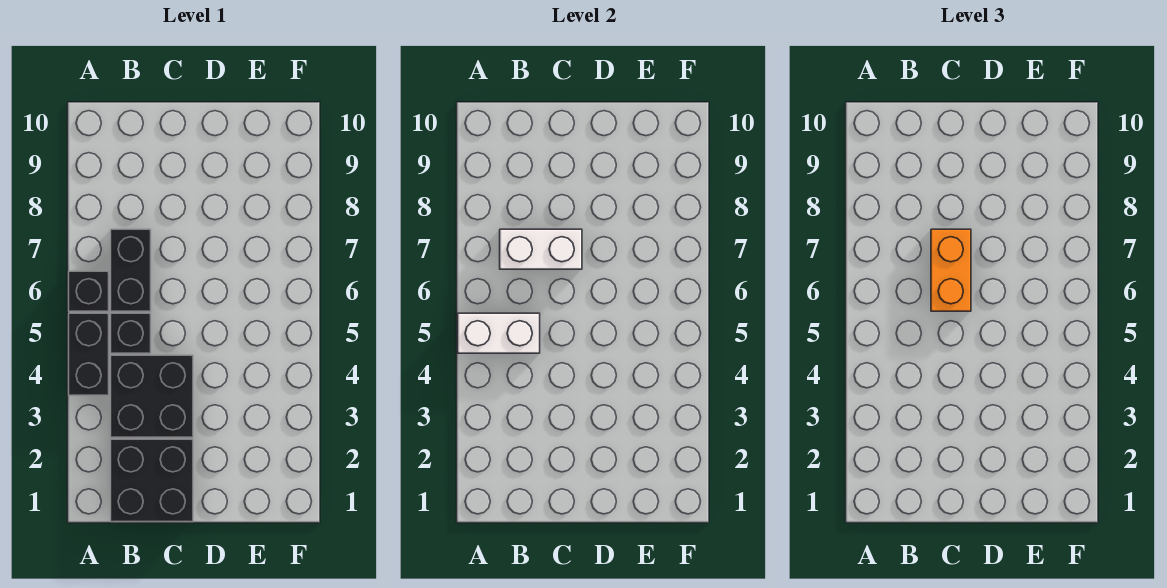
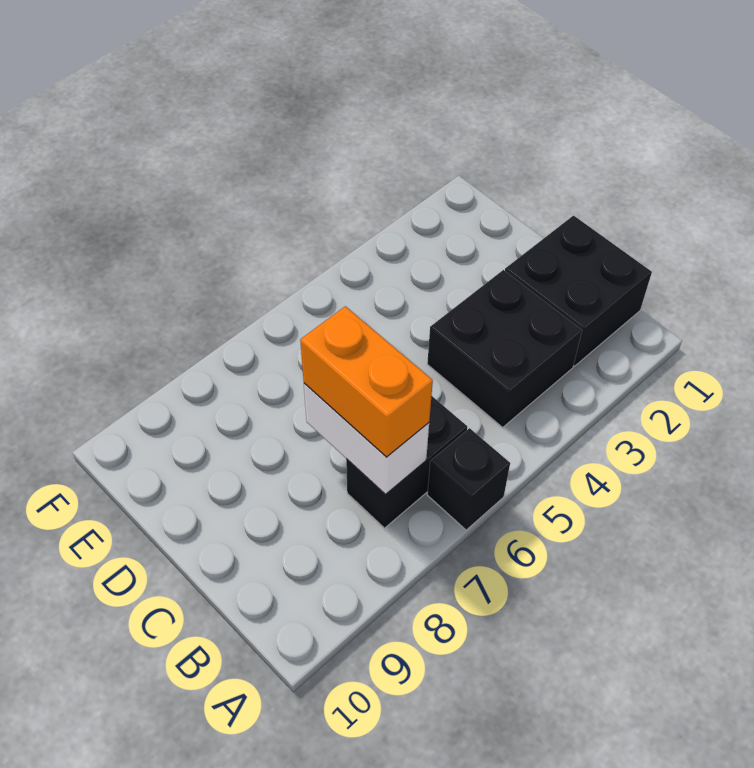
black 1x2 brick [69,313,109,395] -> none
white 1x2 brick [458,313,540,353] -> none
black 1x1 brick [111,313,151,353] -> none
orange 1x2 brick [931,229,971,311] -> orange 1x2 brick turned to [300,306,433,457]

